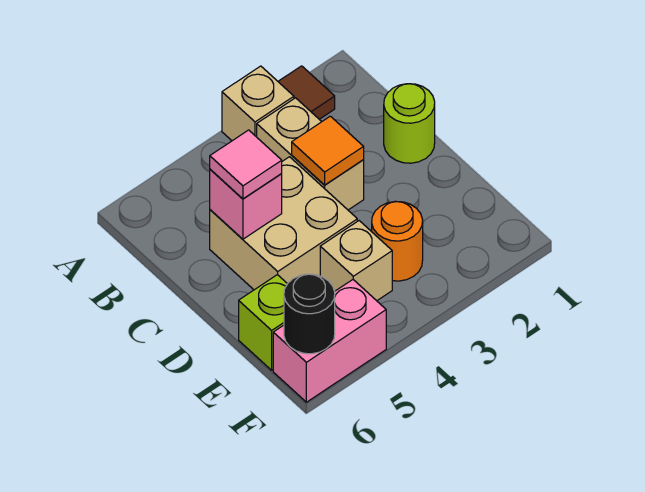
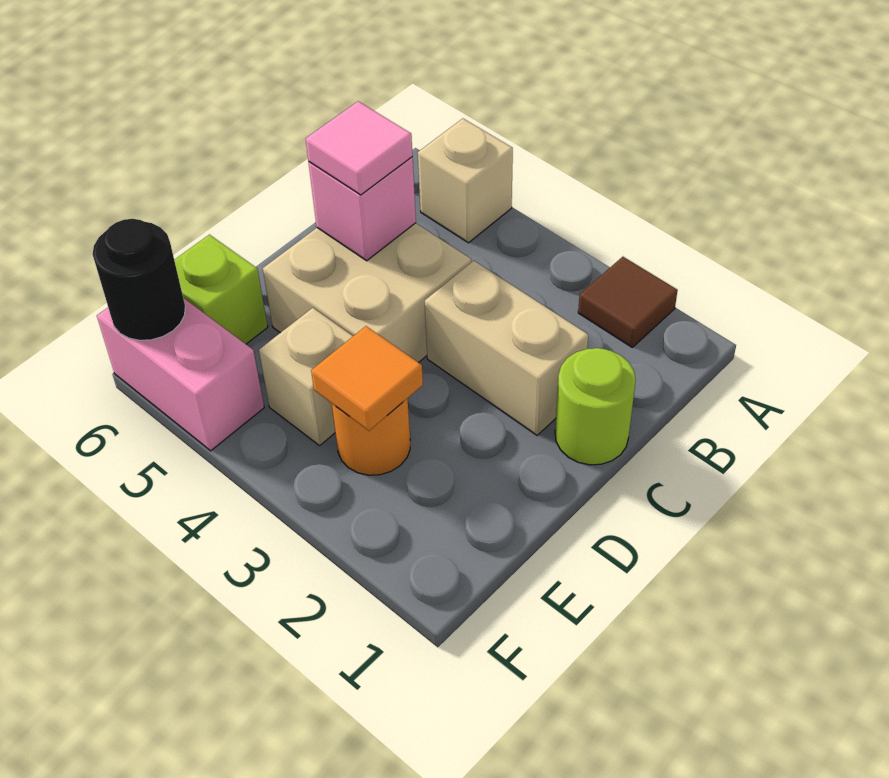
tan 1x1 brick [222,66,294,141] -> tan 1x1 brick moved to [418,119,513,243]
tan 1x2 brick [257,98,364,210] -> tan 1x2 brick turned to [425,261,588,435]
orange 1x1 tile [292,116,364,185] -> orange 1x1 tile moved to [311,326,423,431]

